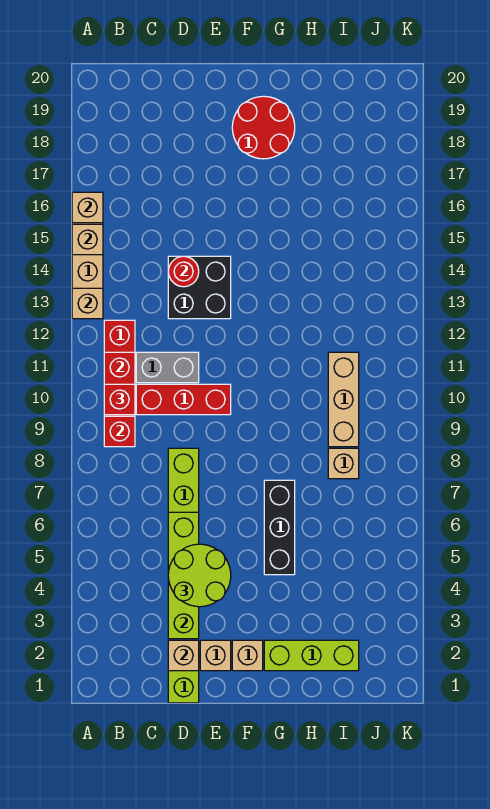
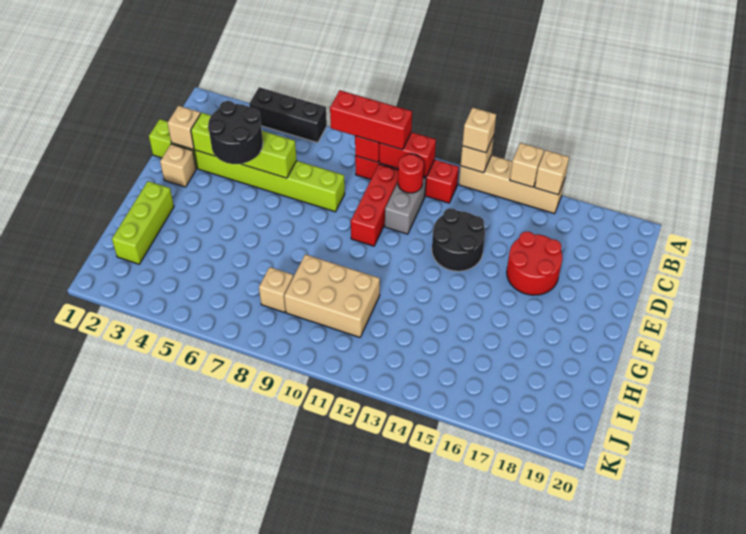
red 1x1 brick [104,384,135,415] -> red 1x3 brick [330,90,412,150]
lime 2x2 round brick [168,544,231,607] -> black 2x2 round brick [208,101,263,164]
black 2x2 brick [168,256,231,319] -> black 2x2 round brick [432,208,485,271]
red 1x1 round brick [168,256,199,287] -> red 1x1 round brick moved to [398,154,424,193]
tan 1x1 brick [232,640,263,671] -> tan 1x1 brick moved to [462,107,496,153]
red 2x2 round brick [232,96,295,159] -> red 2x2 round brick moved to [507,232,562,295]
black 1x3 brick [264,480,295,575] -> black 1x3 brick moved to [249,87,327,143]
tan 1x3 brick [328,352,359,447] -> tan 2x3 brick [284,254,380,337]

